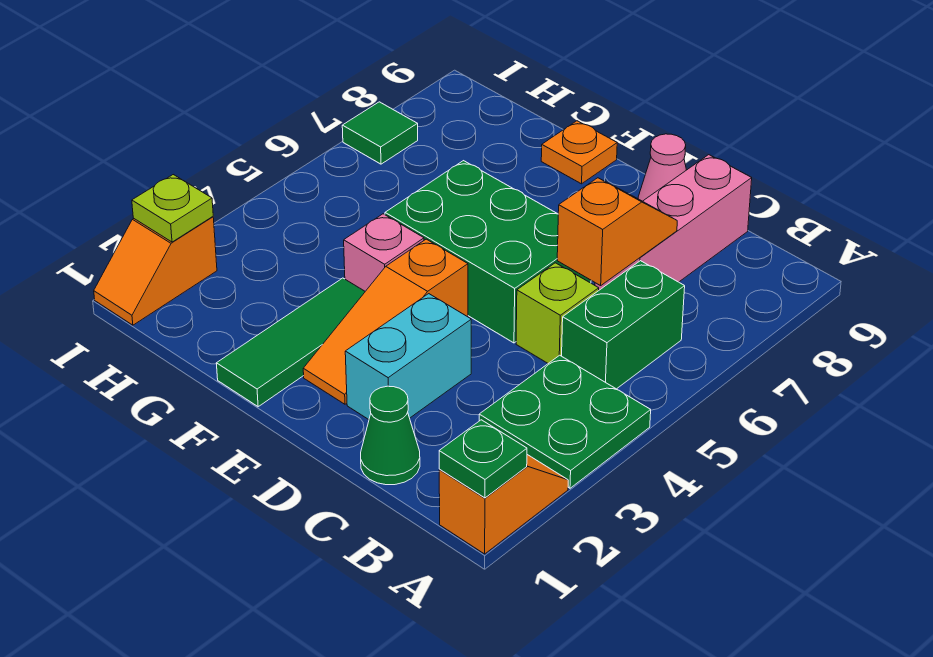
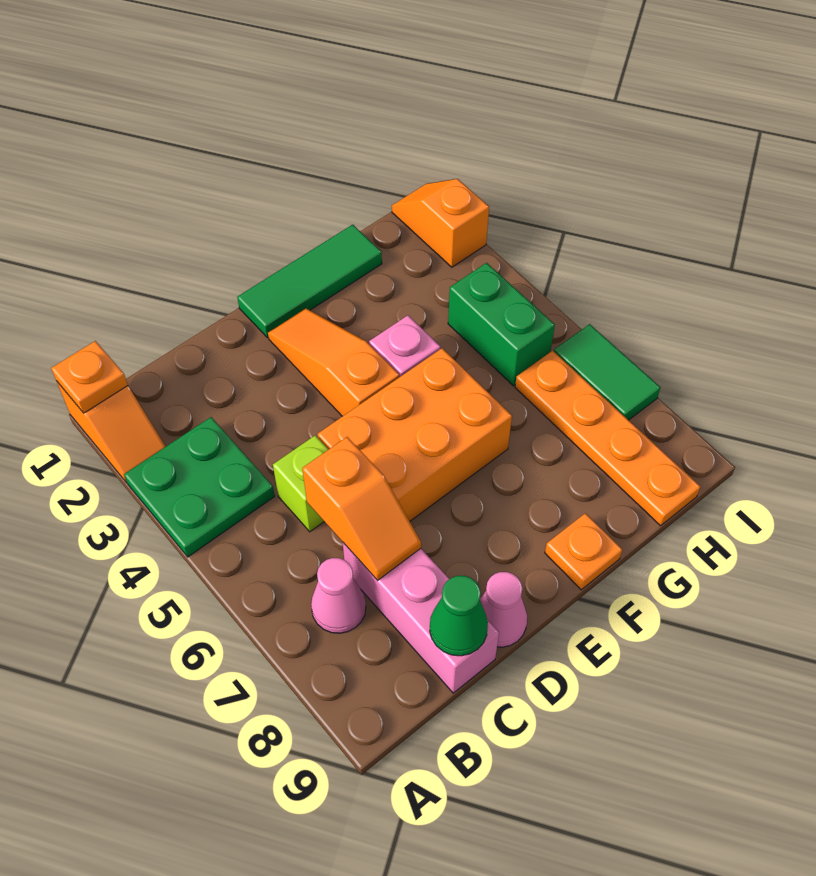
green 1x1 plate [439,420,527,498] -> orange 1x1 plate [51,341,128,413]
green 1x2 brick [562,261,685,389] -> green 1x2 brick moved to [448,263,555,386]
none -> pink 1x1 cone [311,558,366,633]
green 1x1 cone [361,386,420,485] -> green 1x1 cone moved to [430,576,488,656]
cyan 1x2 brick [345,294,471,420] -> none
green 2x3 brick [385,161,591,343] -> orange 2x3 brick [318,348,512,522]
green 1x3 tile [216,278,365,407] -> green 1x3 tile turned to [237,225,382,338]
none -> orange 1x4 plate [515,351,701,526]
lime 1x1 plate [132,175,213,242] -> none
green 1x1 tile [342,102,418,164] -> green 1x2 tile [554,324,661,420]

